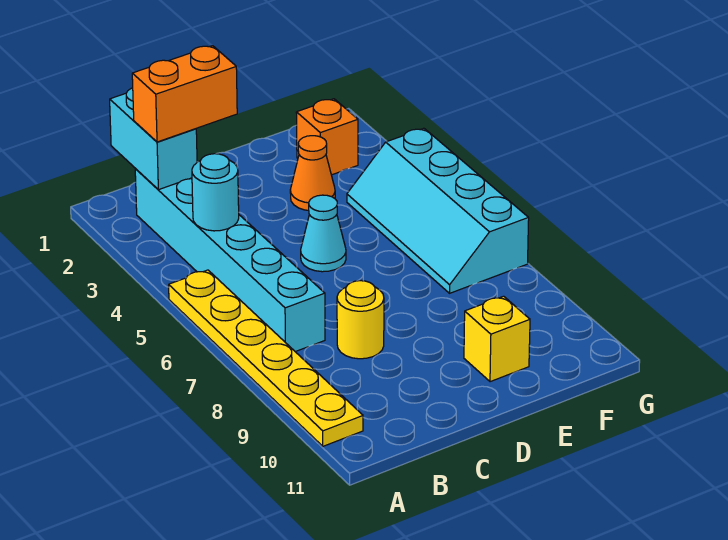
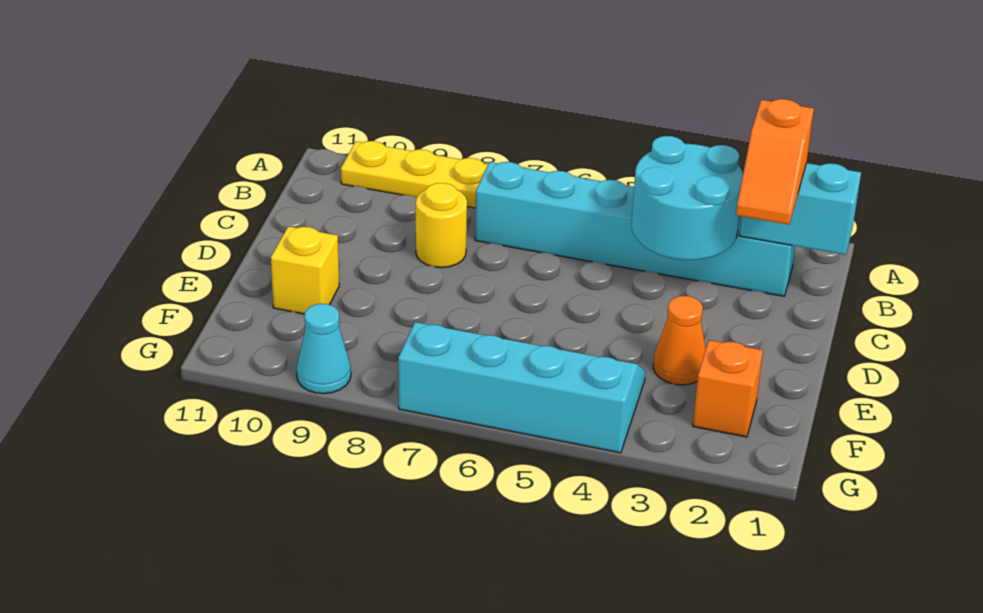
orange 1x2 brick [132,46,237,142] -> orange 1x2 slope [736,99,814,225]
cyan 1x1 round brick [192,154,239,231] -> cyan 2x2 round brick [631,136,743,260]
cyan 1x1 cone [301,195,346,272] -> cyan 1x1 cone moved to [297,304,351,394]

